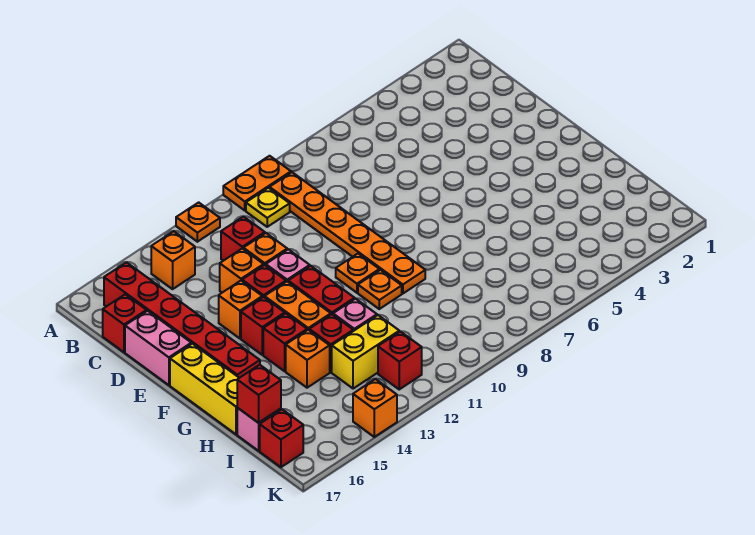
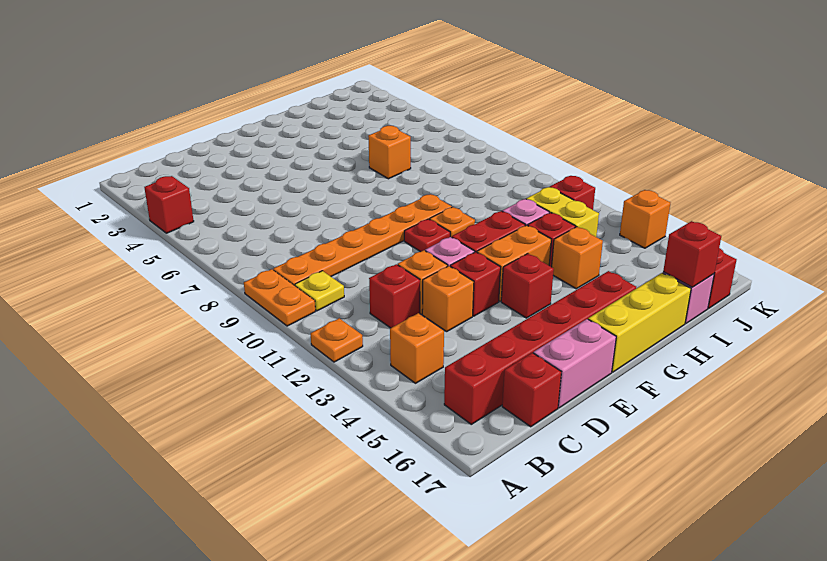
orange 1x1 brick [219,281,262,338] -> orange 1x1 brick moved to [368,126,411,179]
orange 1x1 plate [336,254,379,293] -> red 1x1 plate [404,219,450,252]
red 1x1 brick [263,313,307,371] -> red 1x1 brick moved to [144,176,194,233]

